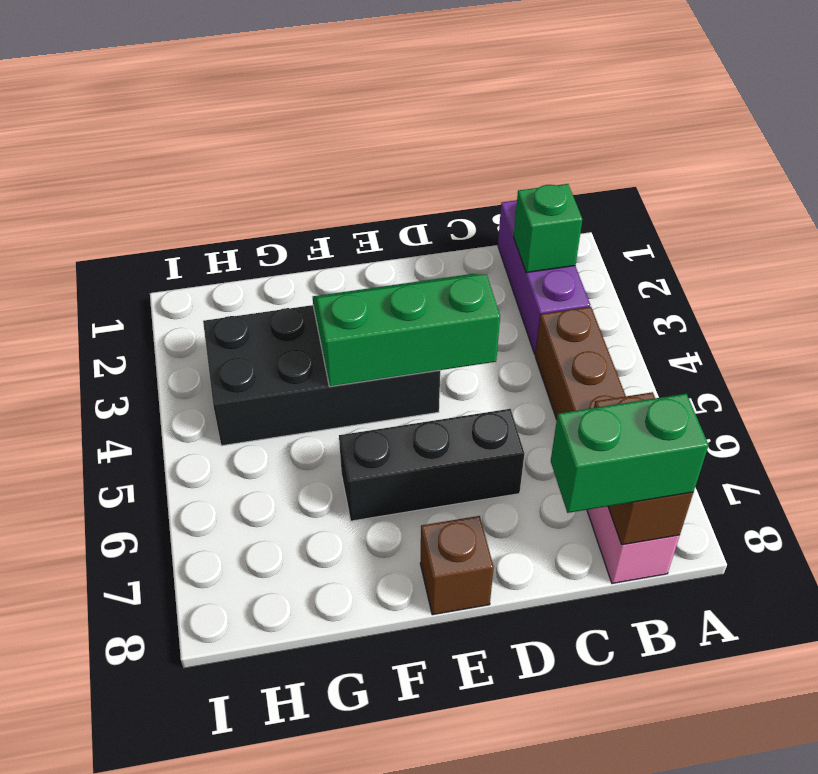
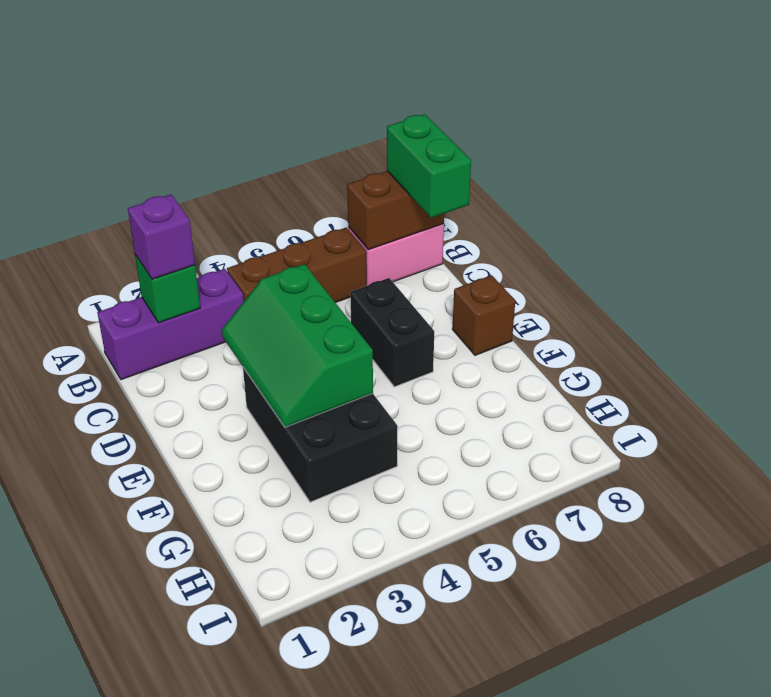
none -> purple 1x1 brick [128,195,195,279]
black 1x3 brick [339,409,525,521] -> black 1x2 brick [350,278,434,387]
black 2x4 brick [203,305,440,446] -> black 2x3 brick [243,368,398,502]

